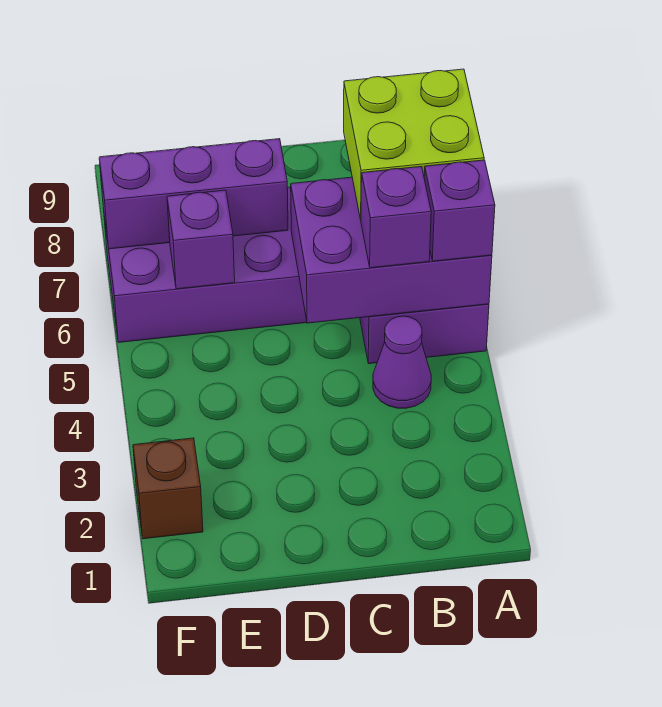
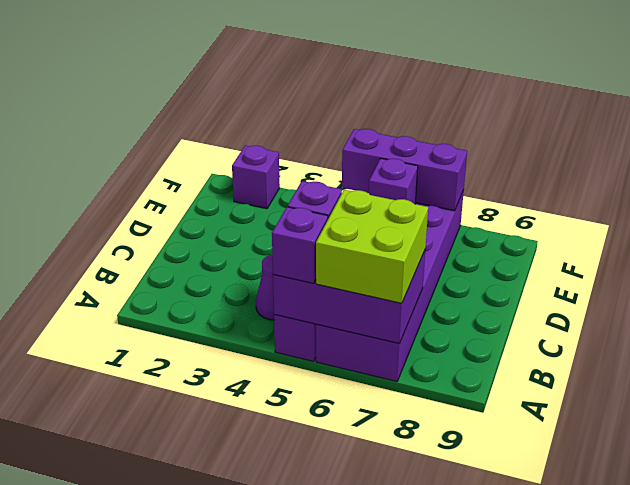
purple 2x3 brick [291,177,492,323] -> purple 2x3 brick turned to [273,251,425,344]
purple 1x3 brick [99,139,288,249] -> purple 1x3 brick turned to [342,129,467,211]
brown 1x1 brick [133,438,203,539] -> purple 1x1 brick [232,145,280,209]

